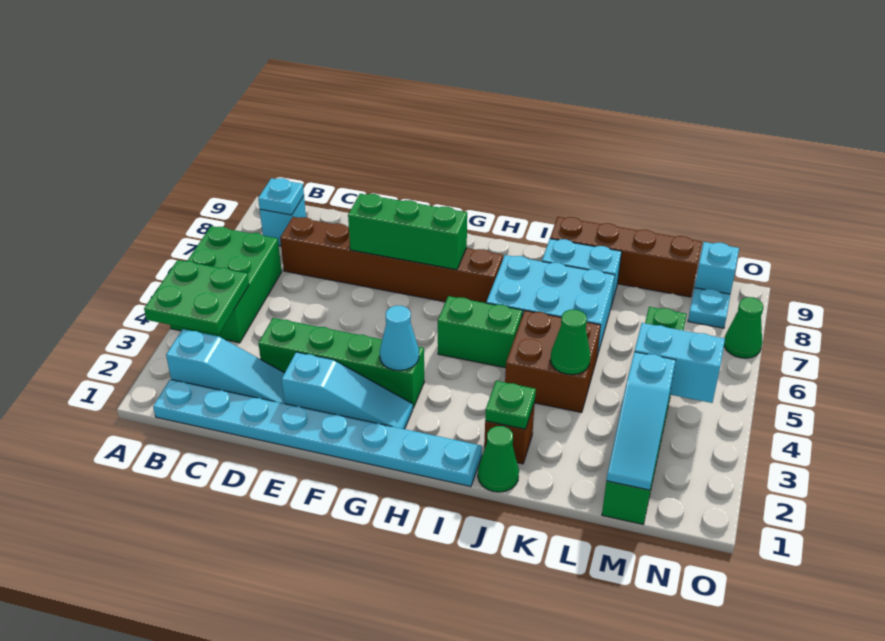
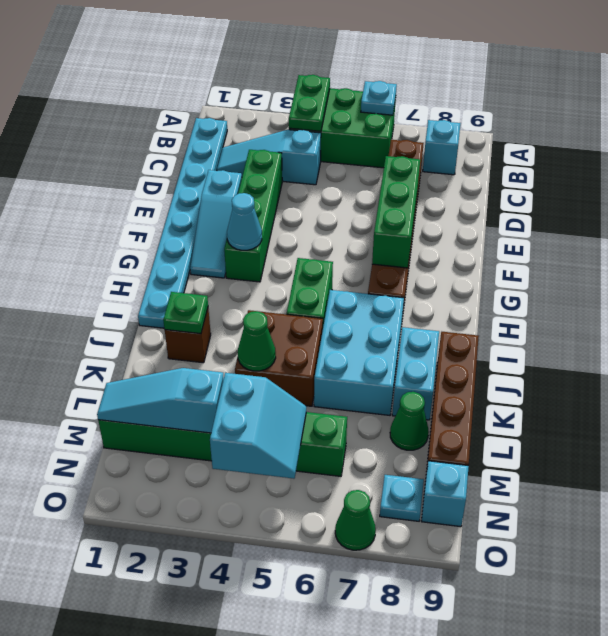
green 2x2 plate [144,260,249,334] -> green 1x2 plate [289,75,330,131]
cyan 1x3 slope [166,329,285,404] -> cyan 1x3 slope turned to [217,130,321,185]
cyan 1x1 plate [258,178,304,215] -> cyan 1x1 plate moved to [361,81,397,115]
green 1x1 cone [478,426,519,492] -> green 1x1 cone moved to [390,392,429,450]

